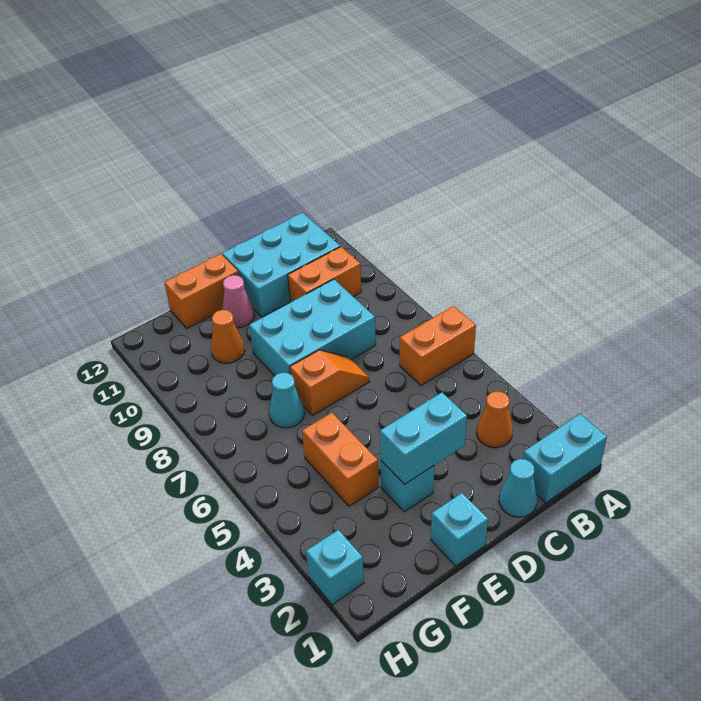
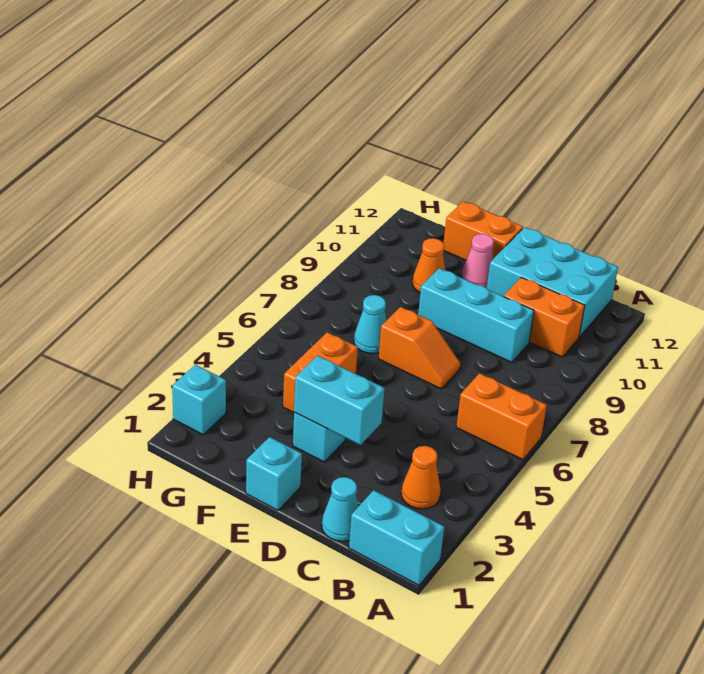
cyan 2x3 brick [249,279,376,376] -> cyan 1x3 brick [418,268,534,363]

